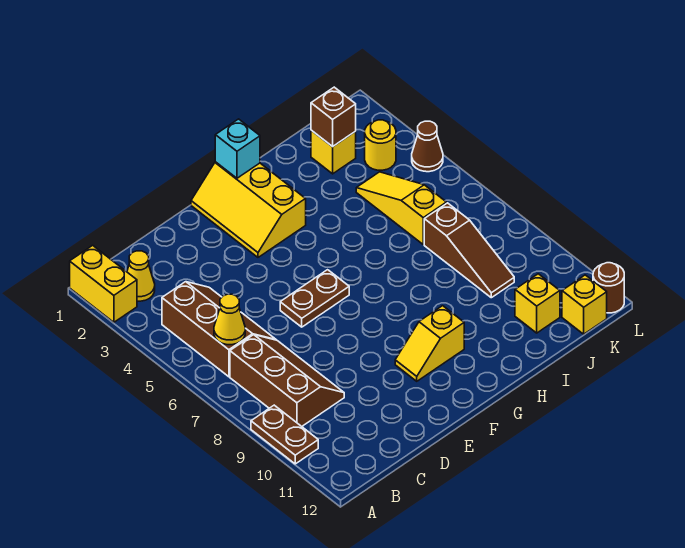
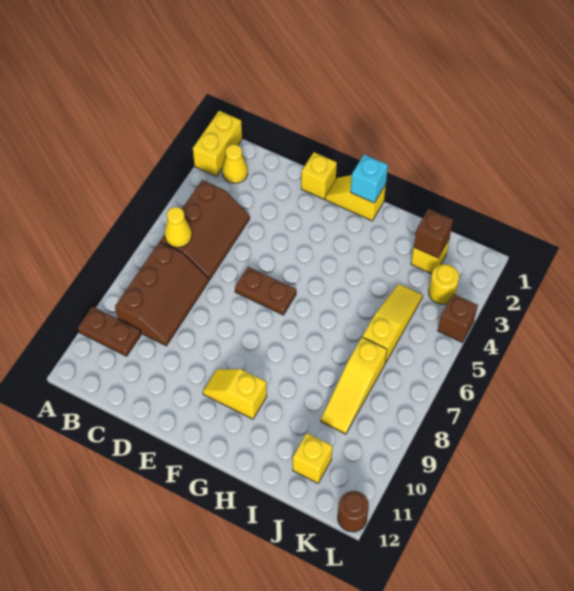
brown 1x2 plate [251,405,318,464] -> brown 1x2 plate turned to [78,307,141,356]
yellow 2x3 slope [191,162,306,257] -> yellow 1x2 slope [325,175,386,221]
brown 1x3 slope [424,203,514,298] -> yellow 1x3 slope [321,337,387,434]
yellow 1x1 brick [562,275,607,334] -> yellow 1x1 brick moved to [301,152,337,199]
brown 1x1 cone [412,121,443,172] -> brown 1x1 brick [438,294,478,342]

